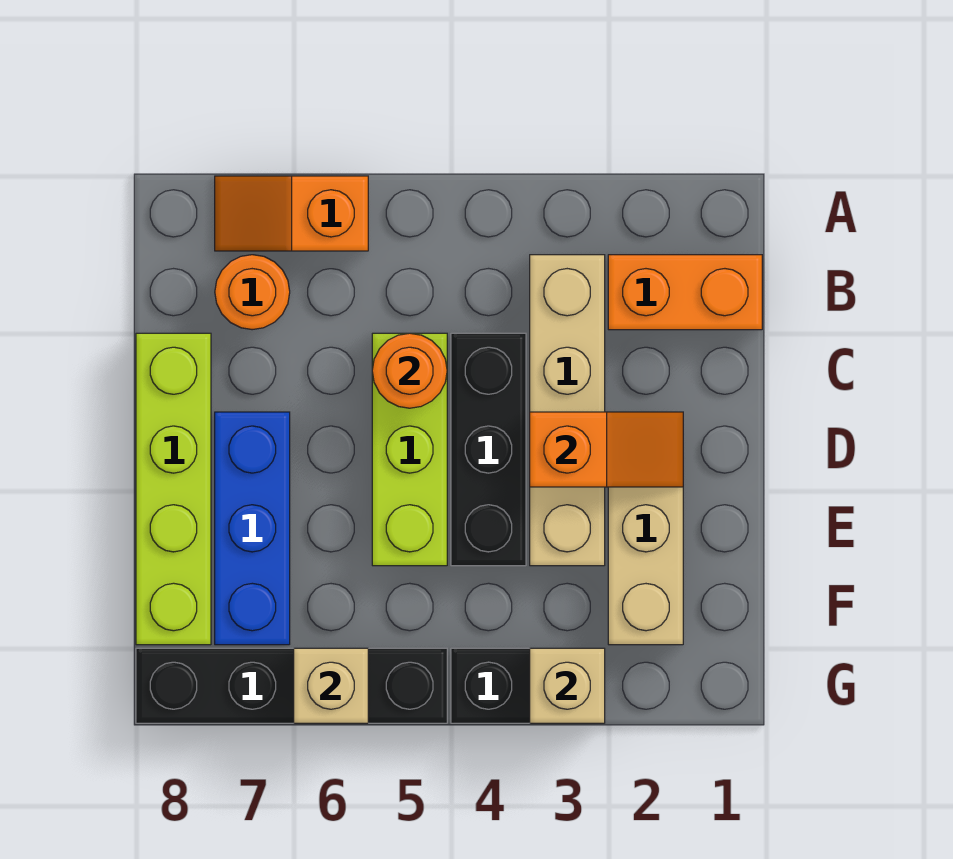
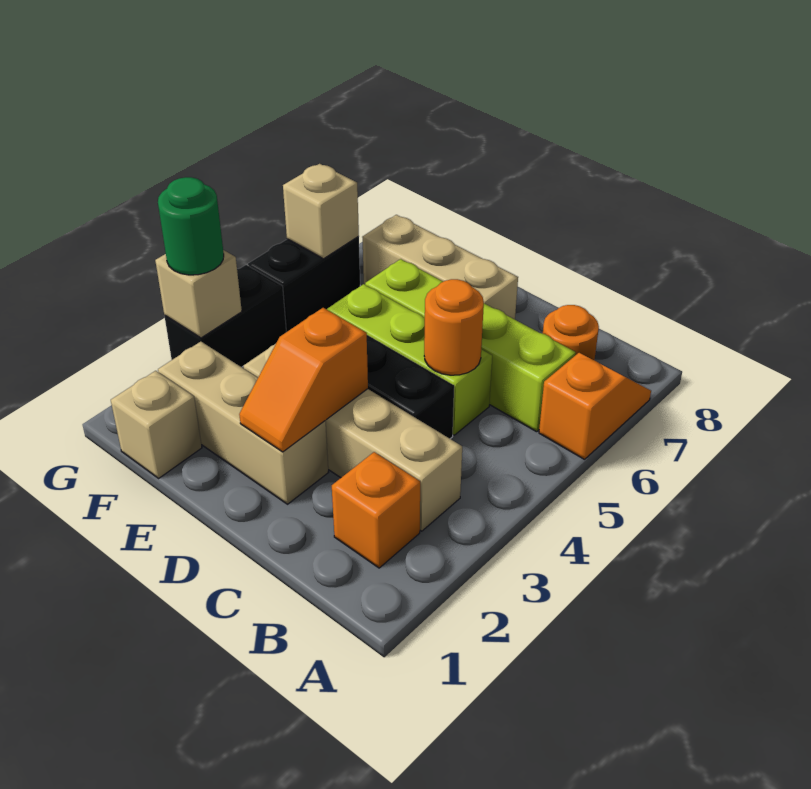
orange 1x2 brick [608,255,762,330] -> orange 1x1 brick [332,452,420,568]
lime 1x4 brick [136,333,211,645] -> lime 1x4 brick moved to [365,259,576,432]
blue 1x3 brick [215,412,290,645] -> tan 1x3 brick [362,215,518,319]
none -> tan 1x1 brick [111,371,202,478]
none -> green 1x1 round brick [158,177,224,275]
black 1x4 brick [136,648,447,723] -> black 1x2 brick [248,236,360,332]

